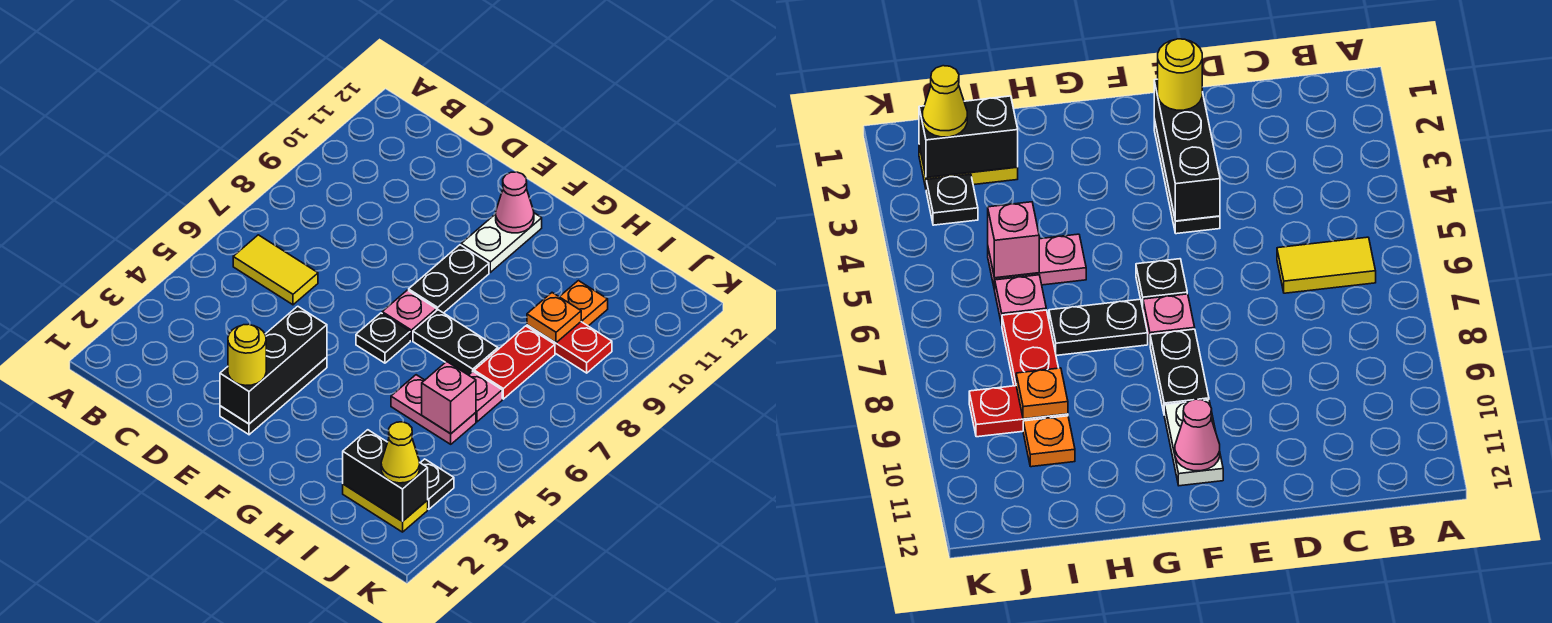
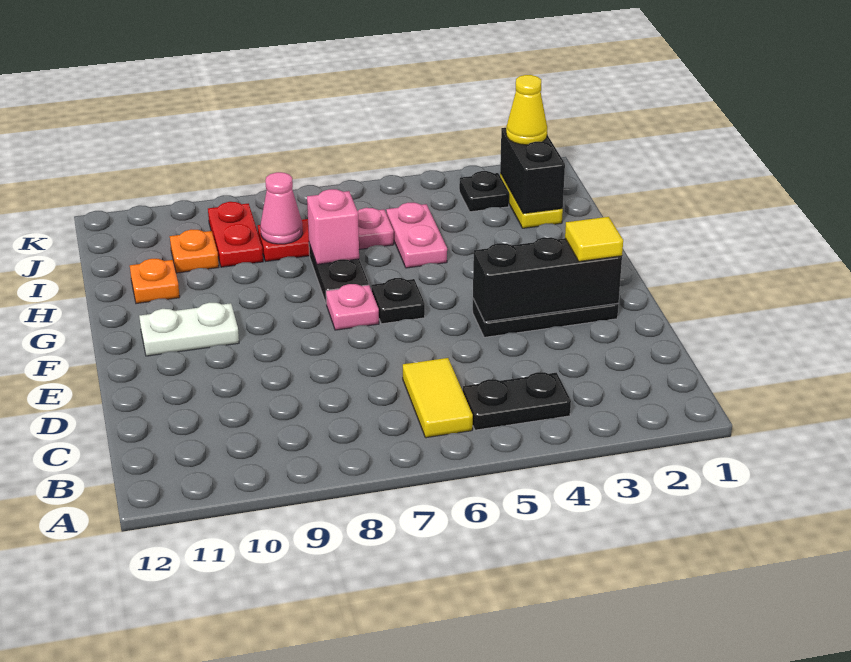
yellow 1x1 round brick [228,324,266,385] -> yellow 1x1 tile [565,217,623,261]
black 1x2 plate [409,245,489,313] -> black 1x2 plate moved to [463,372,571,430]
pink 1x1 cone [496,172,534,233] -> pink 1x1 cone moved to [260,172,303,244]
pink 1x1 brick [422,362,476,434] -> pink 1x1 brick moved to [307,189,359,264]
orange 1x1 plate [527,293,581,343] -> orange 1x1 plate moved to [130,259,180,303]

